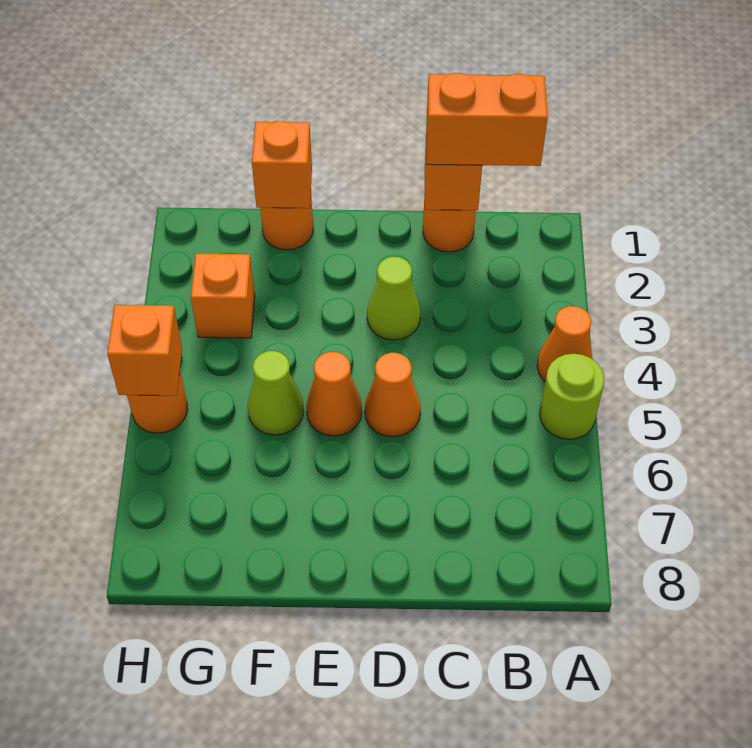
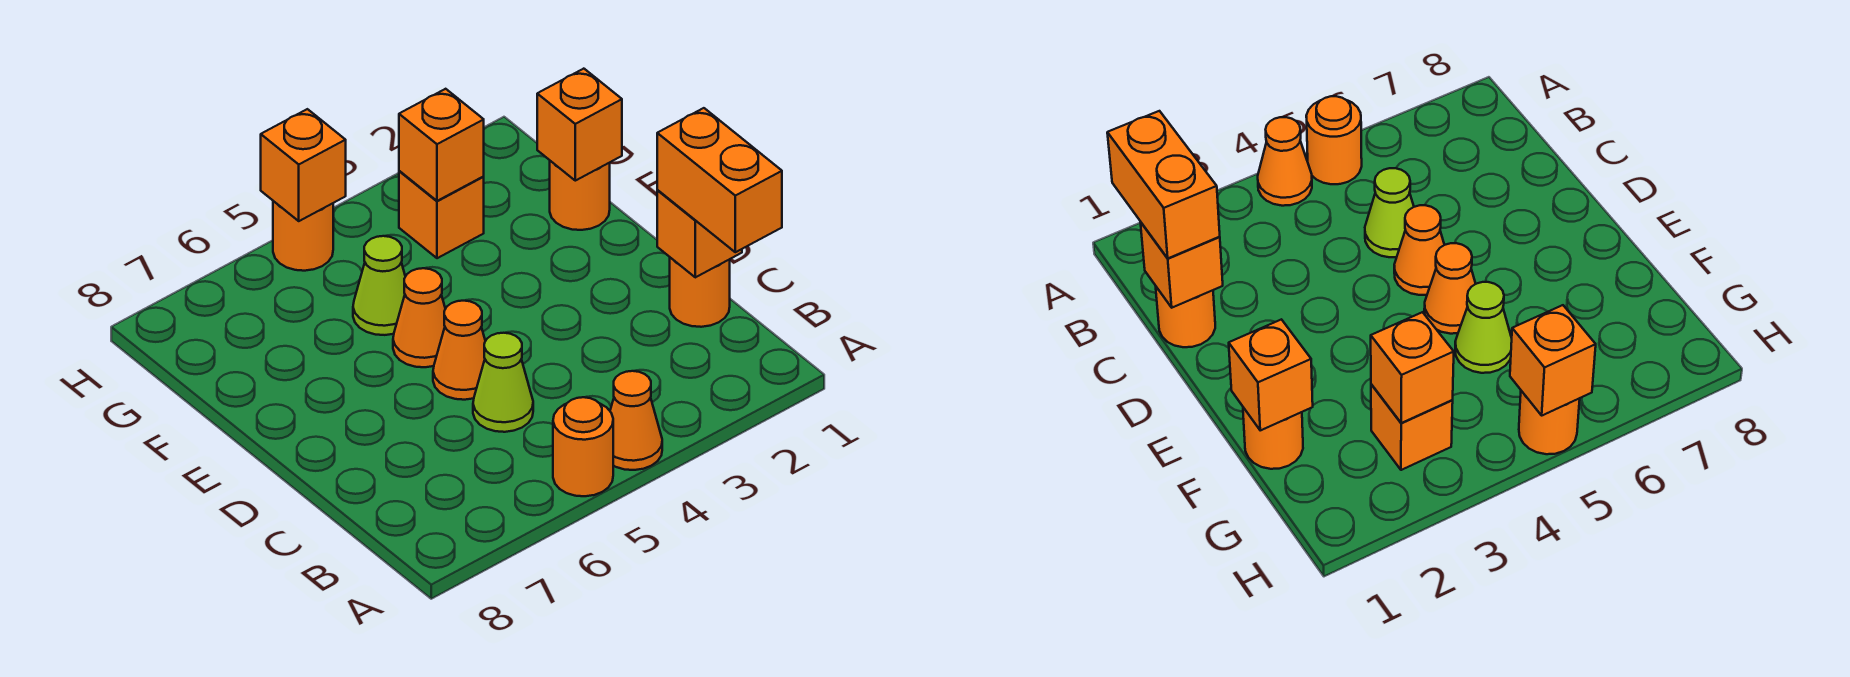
lime 1x1 round brick [540,354,604,439] -> orange 1x1 round brick [553,397,613,496]
lime 1x1 cone [367,257,421,340] -> lime 1x1 cone moved to [473,333,533,432]
none -> orange 1x1 brick [399,89,484,201]

